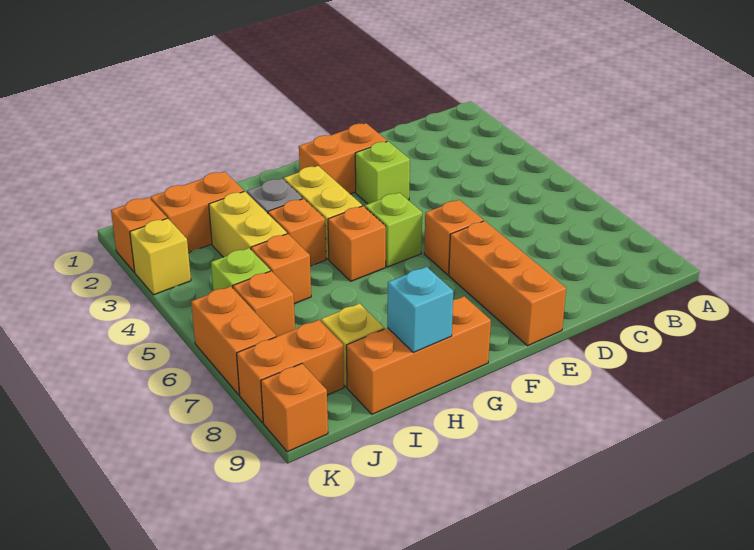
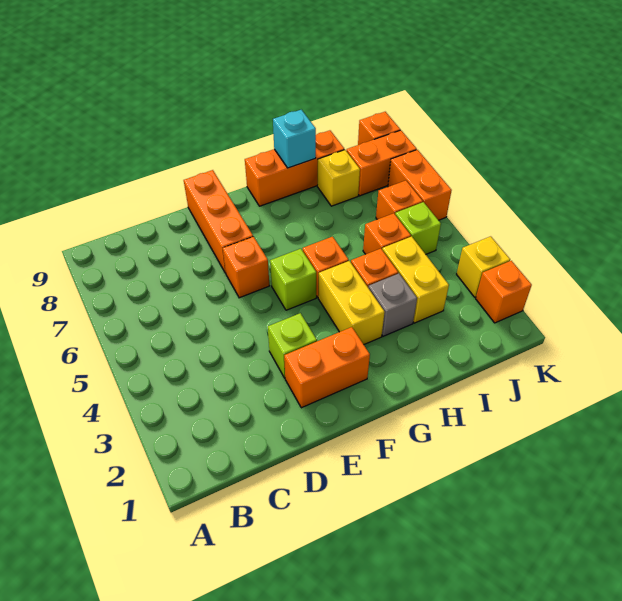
orange 1x2 brick [150,172,244,253] -> none

